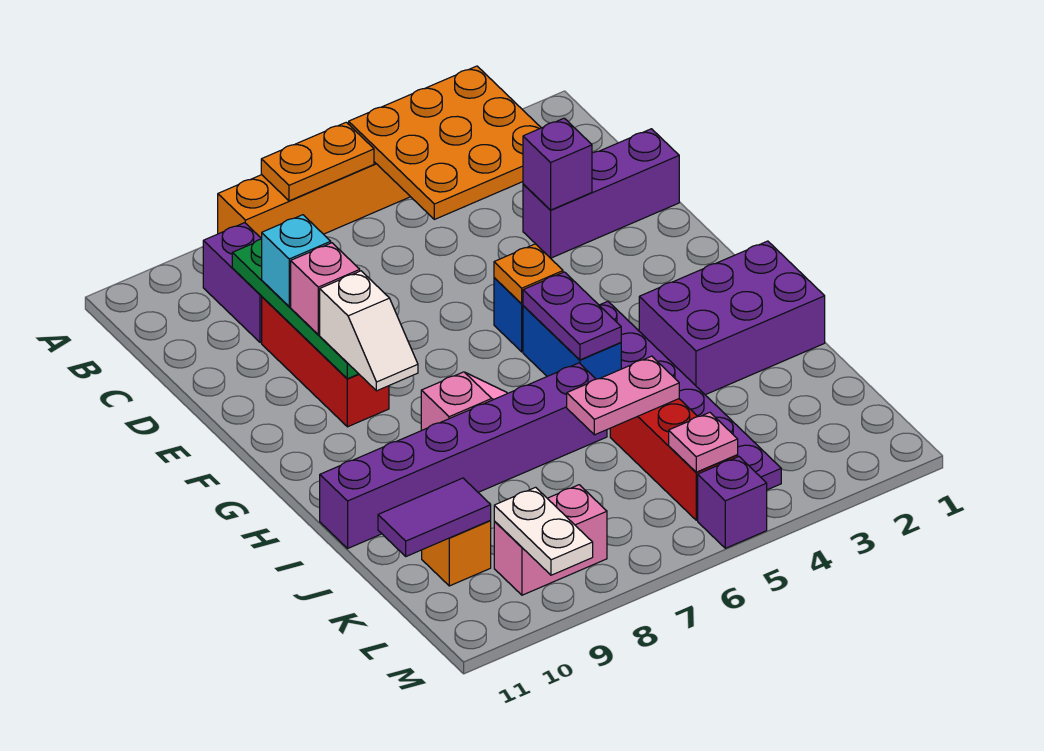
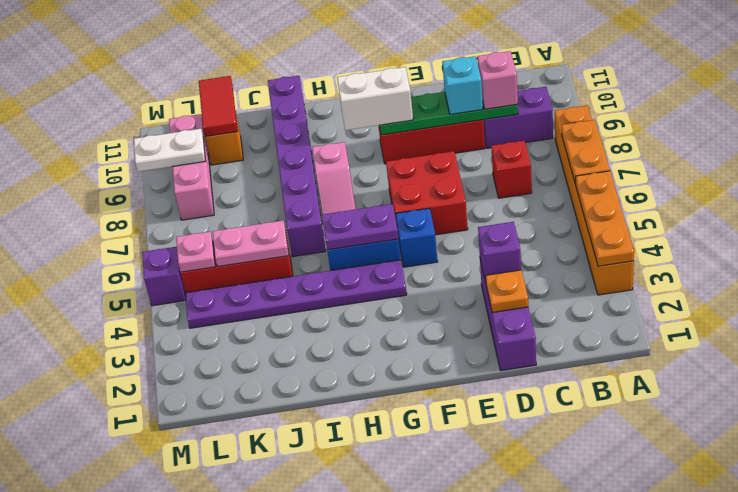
orange 3x3 plate [349,66,541,219] -> orange 1x3 plate [575,171,634,266]
none -> red 1x1 brick [491,141,532,198]
none -> red 2x2 brick [386,151,468,235]
pink 1x1 brick [291,243,360,335] -> pink 1x1 brick moved to [477,51,518,109]
orange 1x1 plate [494,244,563,304] -> orange 1x1 plate moved to [486,270,528,312]
white 1x2 slope [320,271,418,391] -> white 1x2 brick [337,67,413,130]
purple 2x3 brick [639,241,825,395] -> none
pink 1x2 plate [567,356,679,435] -> pink 1x2 plate turned to [213,221,289,267]
purple 1x2 tile [378,478,491,556] -> red 1x2 tile [199,76,238,137]
pink 1x2 brick [494,485,607,595] -> pink 1x3 brick [169,114,214,220]

